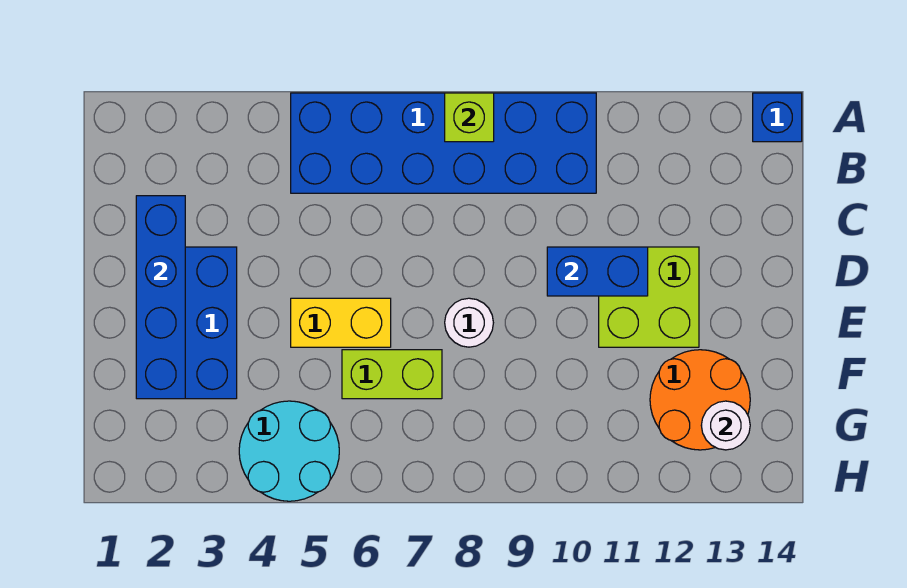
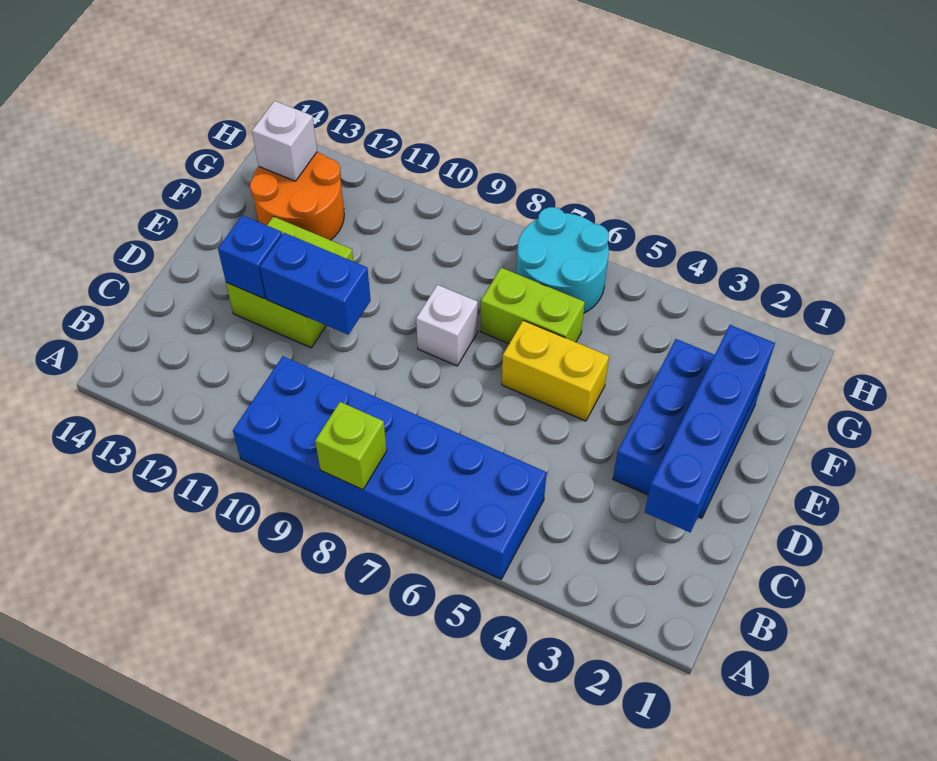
blue 1x1 brick [753,93,802,142] -> blue 1x1 brick moved to [218,215,282,299]
white 1x1 round brick [445,298,493,347] -> white 1x1 brick [416,285,478,366]
cyan 2x2 round brick [239,401,339,501] -> cyan 2x2 round brick moved to [516,207,609,313]
white 1x1 round brick [701,401,750,450] -> white 1x1 brick [252,101,317,181]

